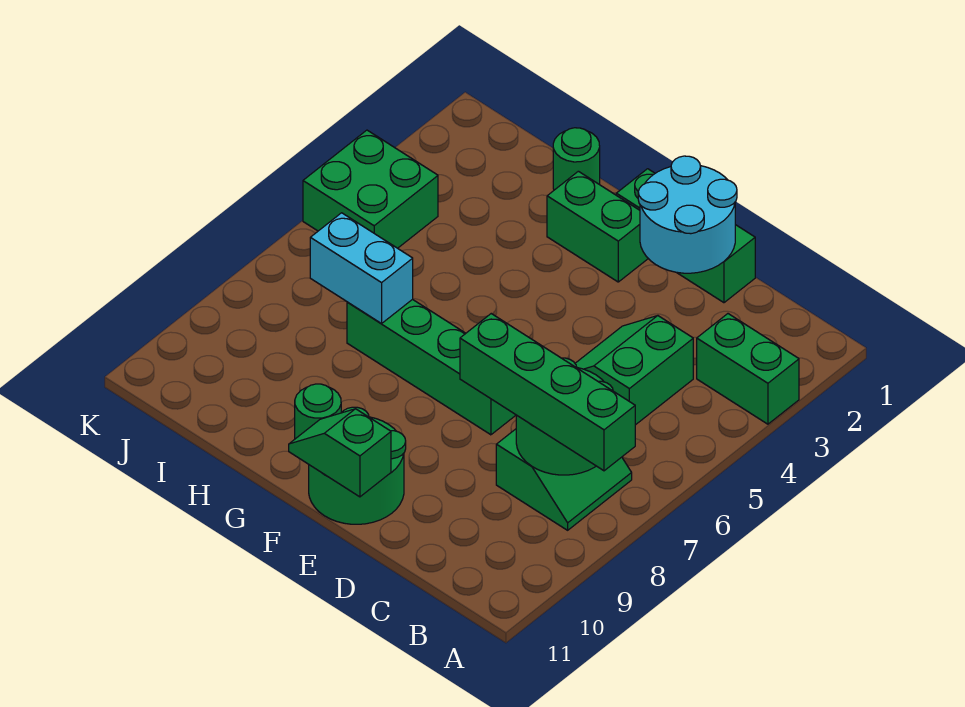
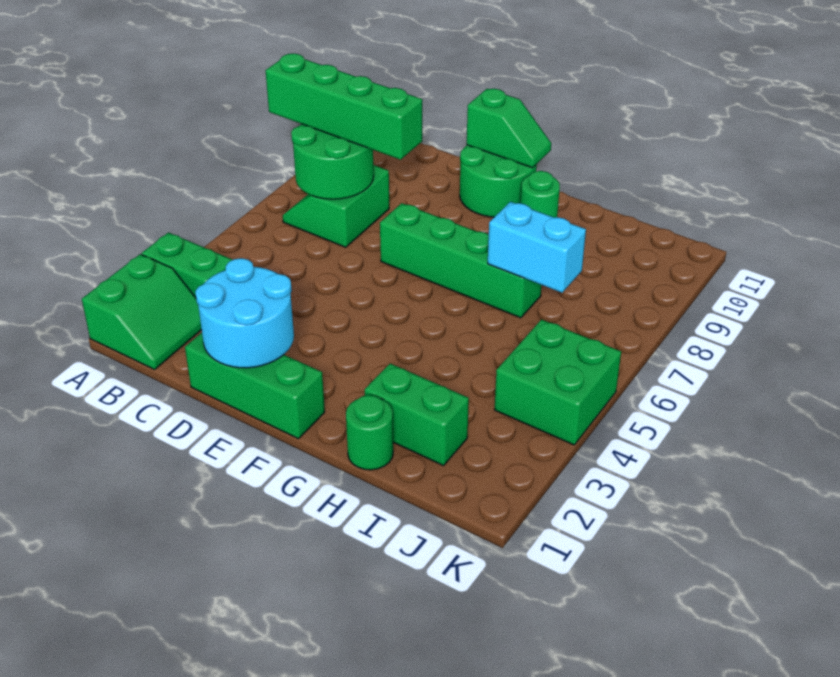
green 2x2 slope [575,316,693,425] -> green 2x2 slope moved to [82,254,202,370]
green 1x2 brick [547,171,648,282] -> green 1x2 brick moved to [365,364,469,466]

